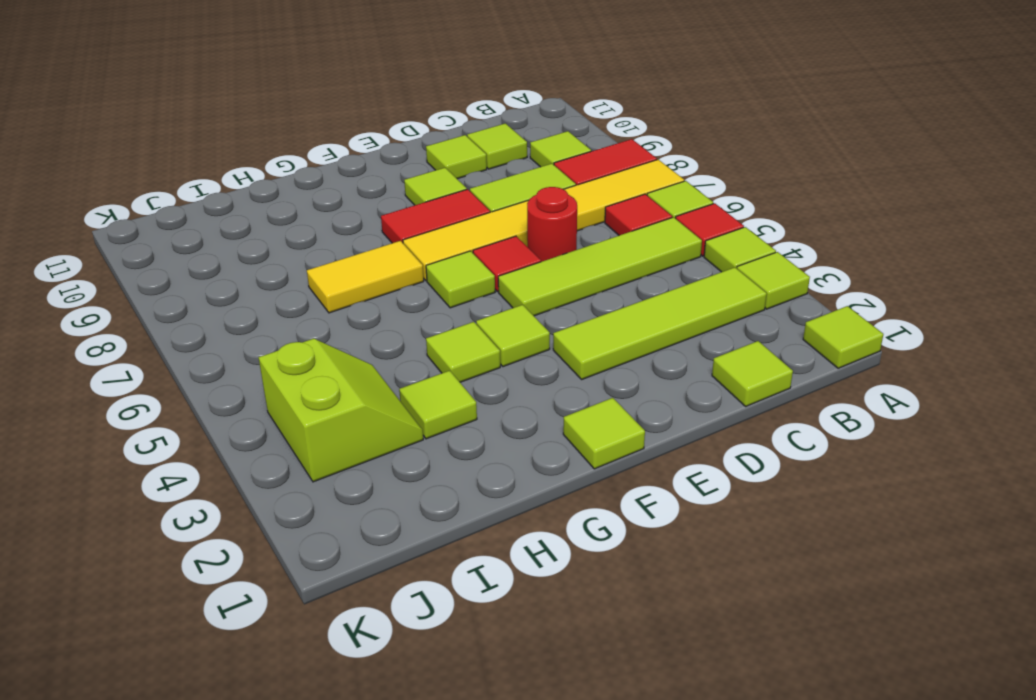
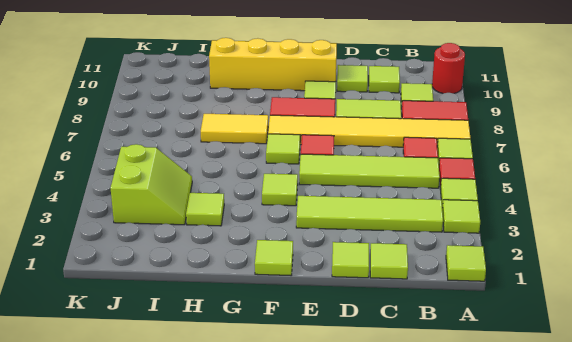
red 1x1 round brick [527,187,577,262] -> red 1x1 round brick moved to [432,43,465,93]
none -> yellow 1x4 brick [209,38,337,91]
lime 1x1 tile [426,322,500,382] -> lime 1x1 tile moved to [332,242,369,278]

